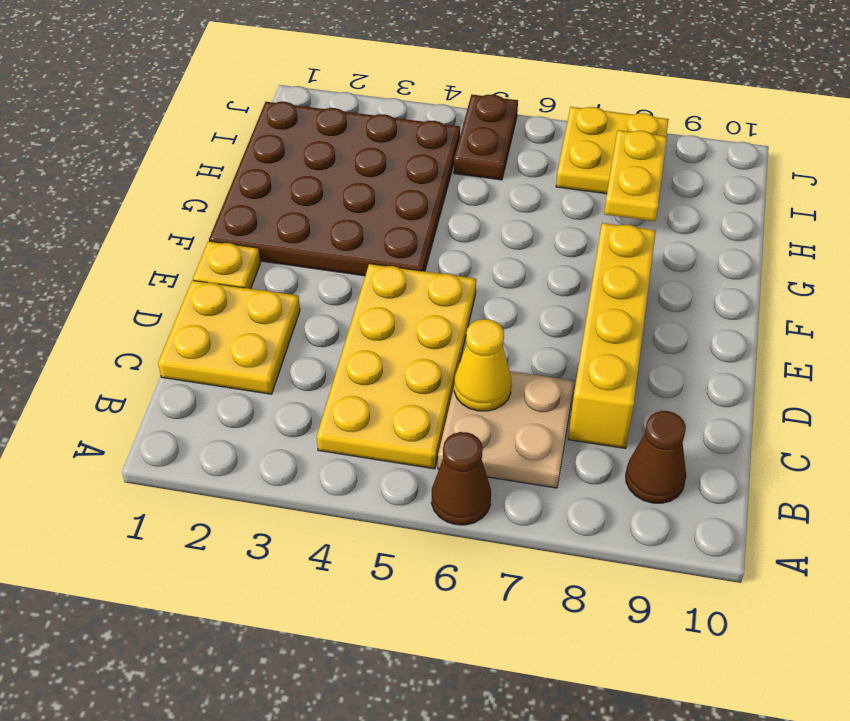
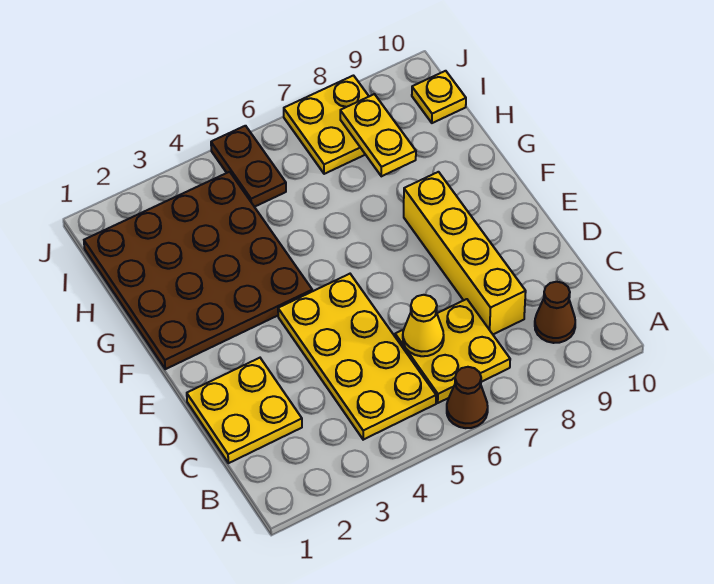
tan 2x2 plate [438,371,574,488] -> yellow 2x2 plate [395,299,510,403]
yellow 1x1 plate [193,241,261,289] -> yellow 1x1 plate moved to [412,71,466,123]

